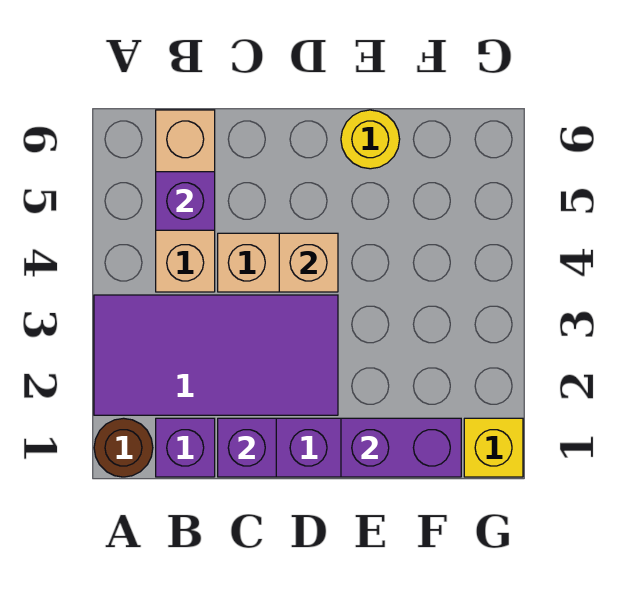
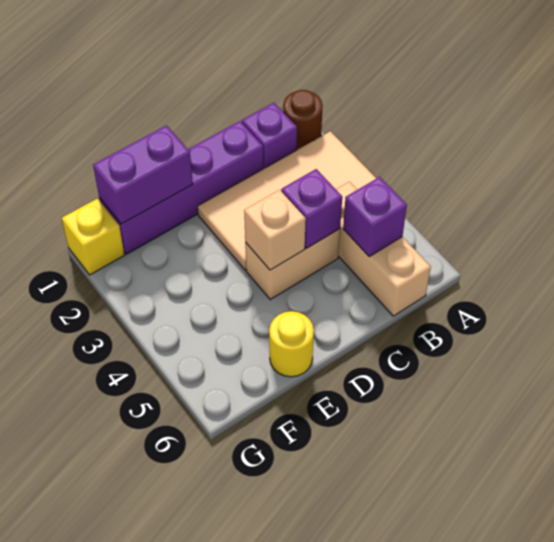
purple 2x4 tile [94,295,338,415] -> tan 2x4 tile [198,131,376,270]
purple 1x1 brick [218,418,276,477] -> purple 1x1 brick moved to [281,169,342,248]

